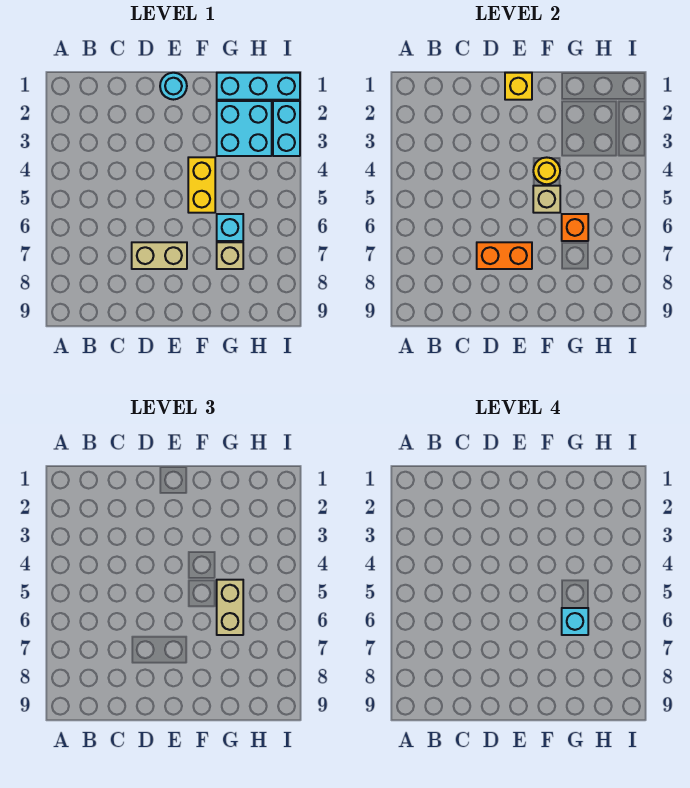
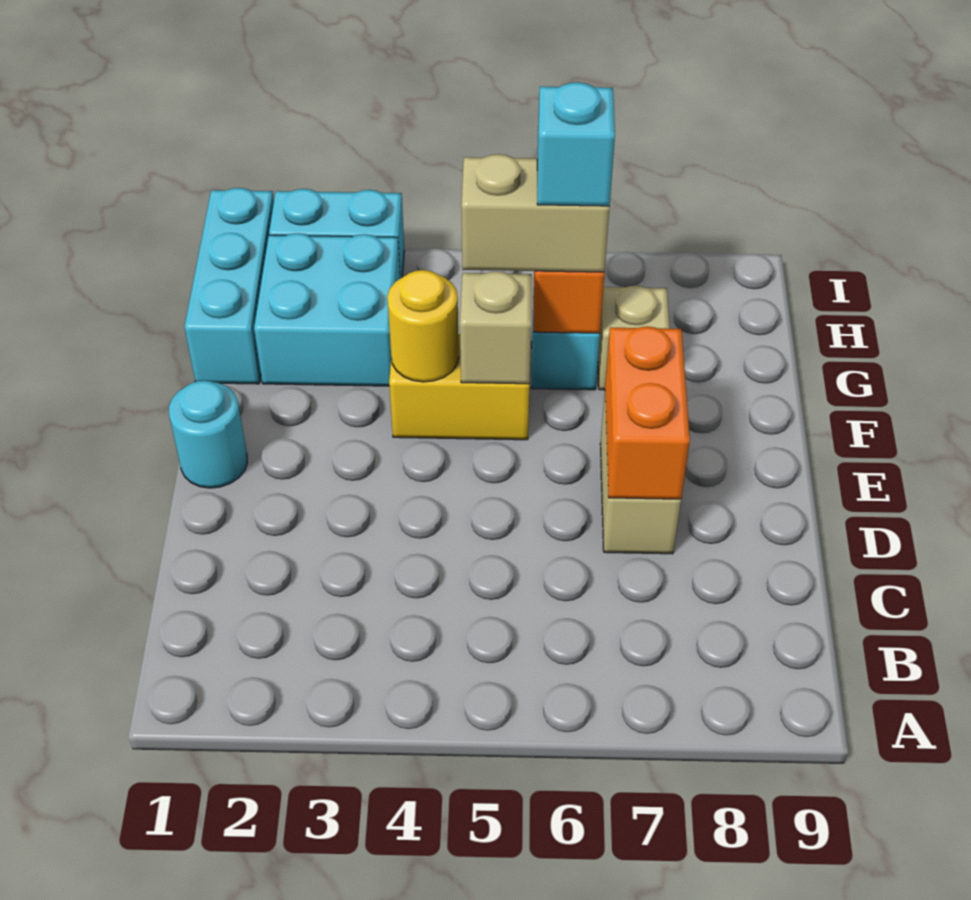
yellow 1x1 brick [505,73,532,100] -> none

